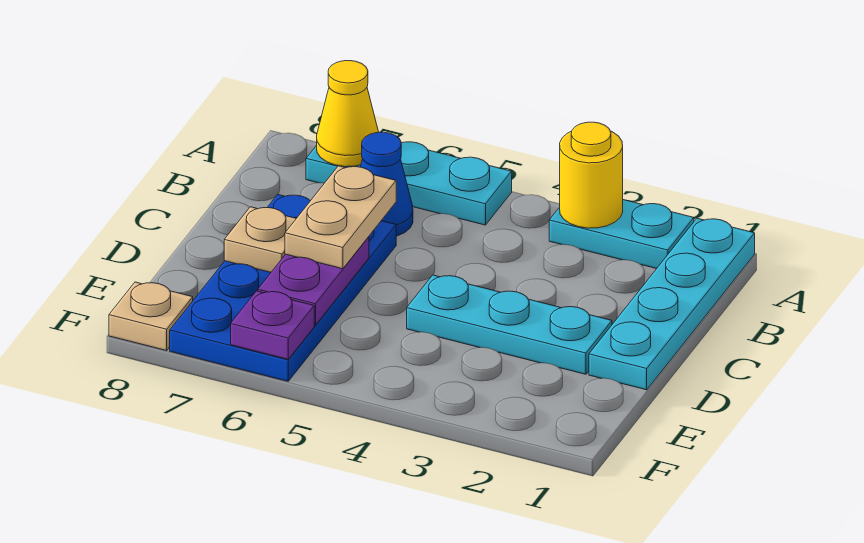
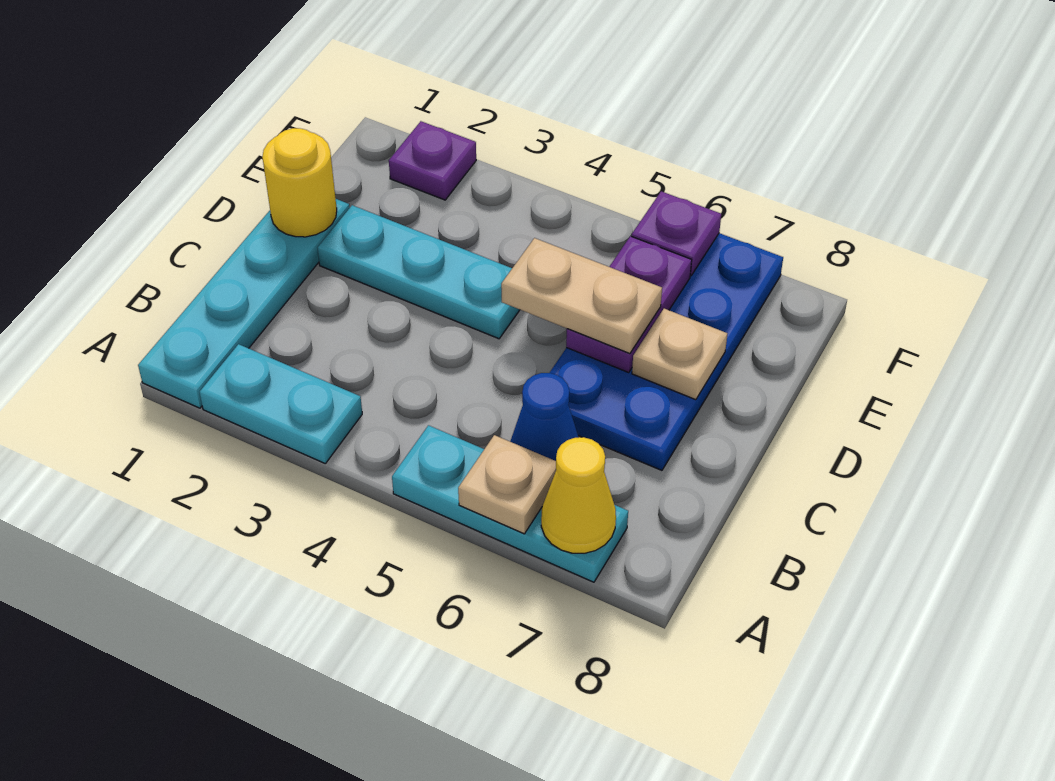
yellow 1x1 round brick [560,122,623,228] -> yellow 1x1 round brick moved to [262,128,337,237]
tan 1x2 plate [285,166,396,269] -> tan 1x2 plate turned to [501,238,662,354]
none -> purple 1x1 plate [389,121,476,200]
tan 1x1 plate [109,282,193,351] -> tan 1x1 plate moved to [458,435,556,534]

